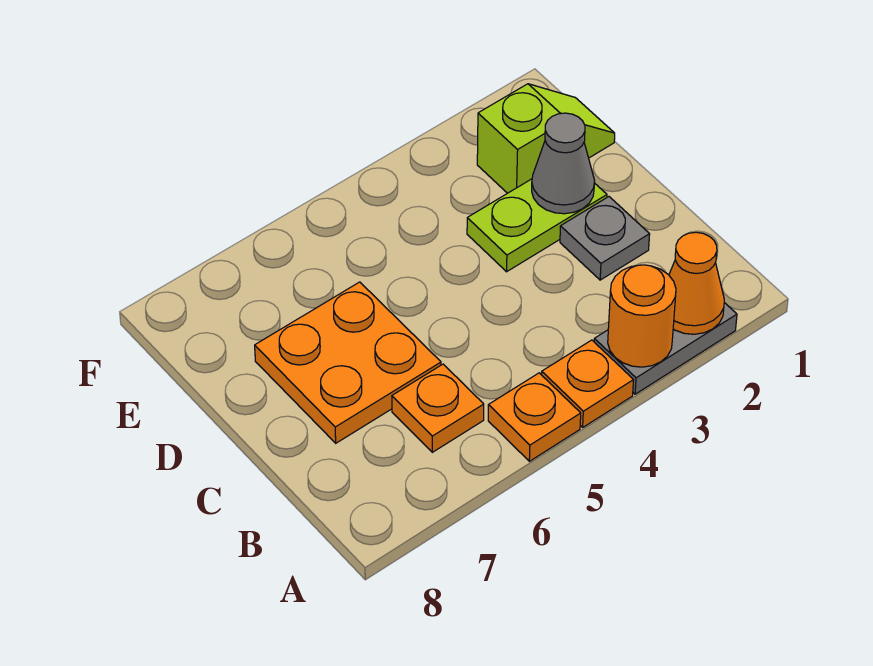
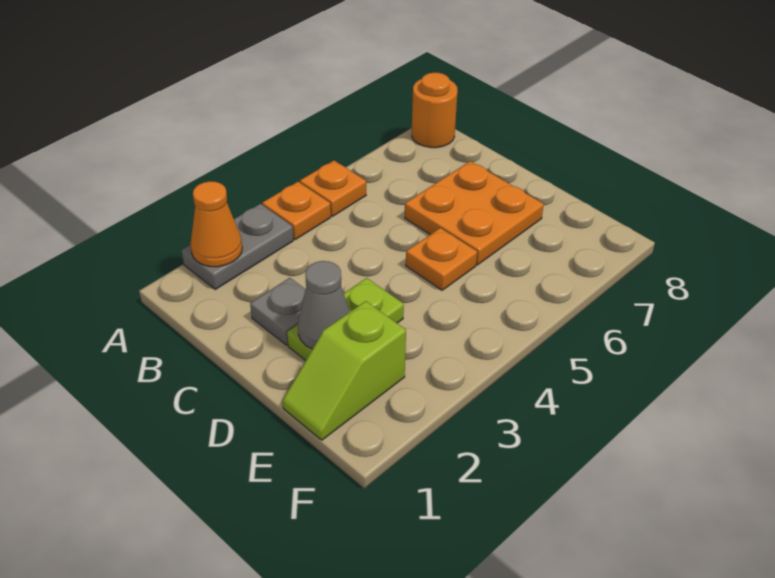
orange 1x1 round brick [608,265,676,367] -> orange 1x1 round brick moved to [412,73,458,148]
orange 1x1 plate [392,364,484,452] -> orange 1x1 plate moved to [406,228,477,290]

